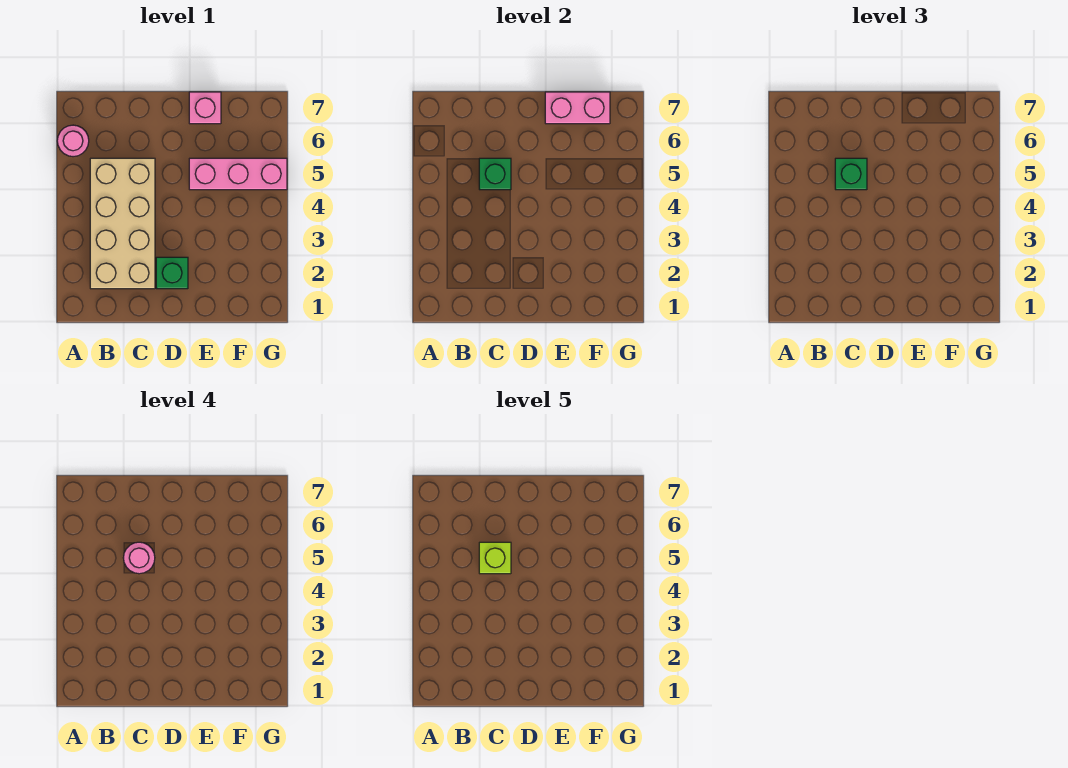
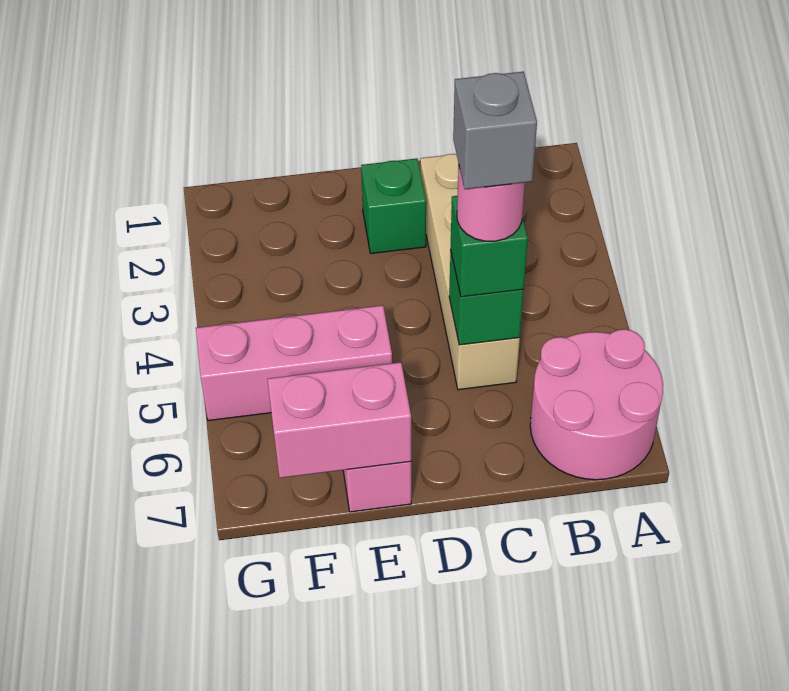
pink 1x1 round brick [57,125,89,157] -> pink 2x2 round brick [530,329,663,480]
tan 2x4 brick [90,158,155,289] -> tan 1x4 brick [420,154,520,390]
lime 1x1 brick [479,542,511,574] -> grey 1x1 brick [453,72,537,189]

